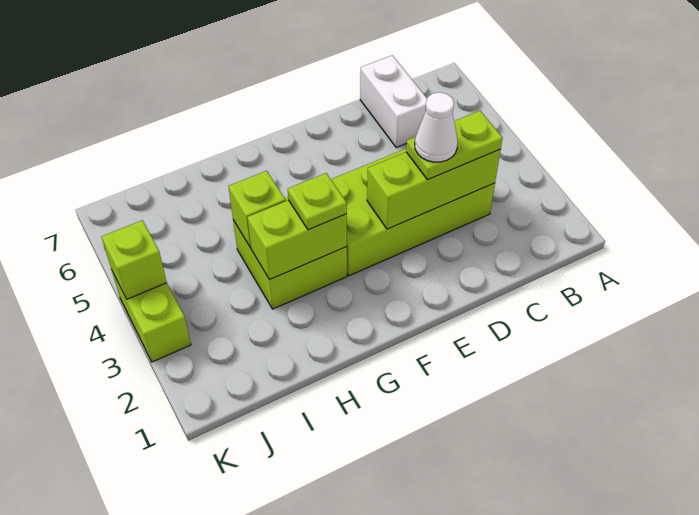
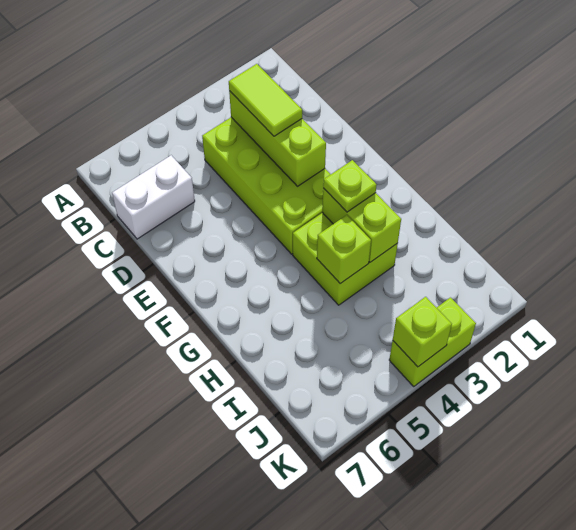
lime 1x2 plate [406,111,503,180] -> lime 1x2 tile [229,64,302,136]
white 1x1 cone [415,92,458,162] -> none

